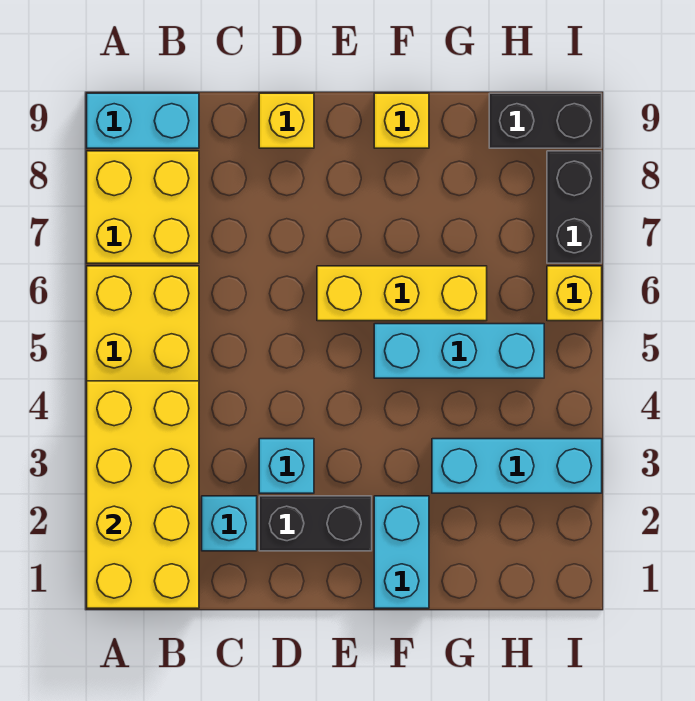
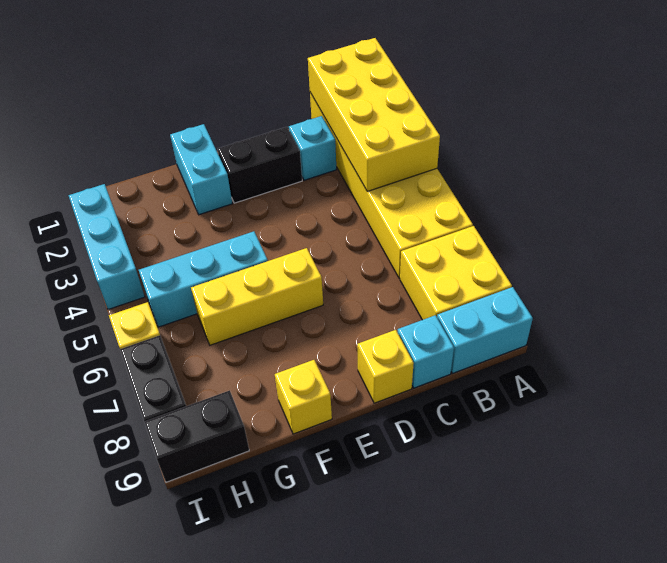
cyan 1x1 brick [259,439,314,493] -> cyan 1x1 brick moved to [398,315,454,388]
cyan 1x3 brick [432,439,602,493] -> cyan 1x3 brick turned to [69,184,145,310]

